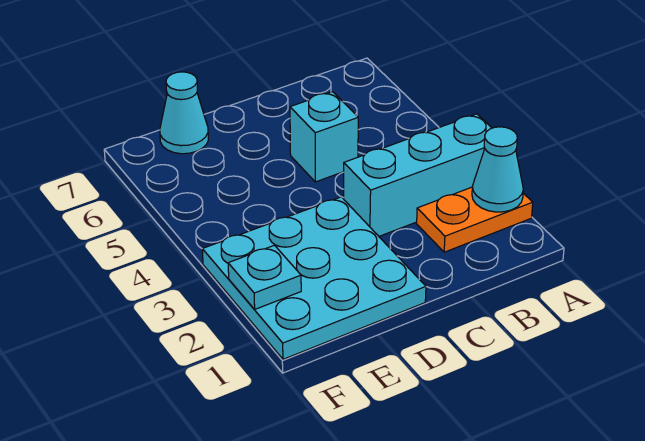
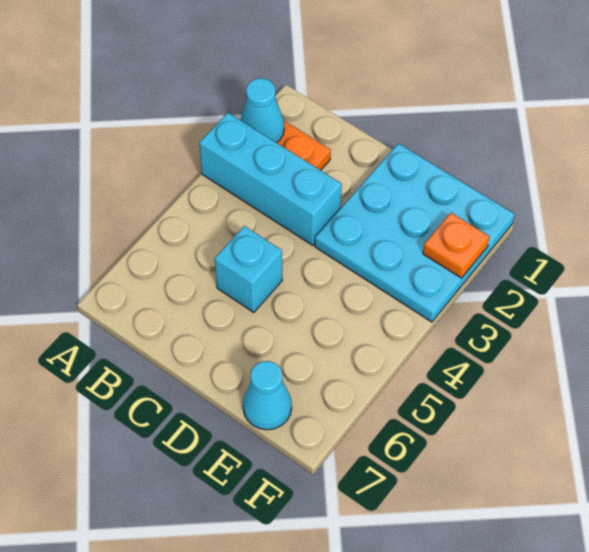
cyan 1x1 plate [228,245,301,309] -> orange 1x1 plate [423,213,489,278]

